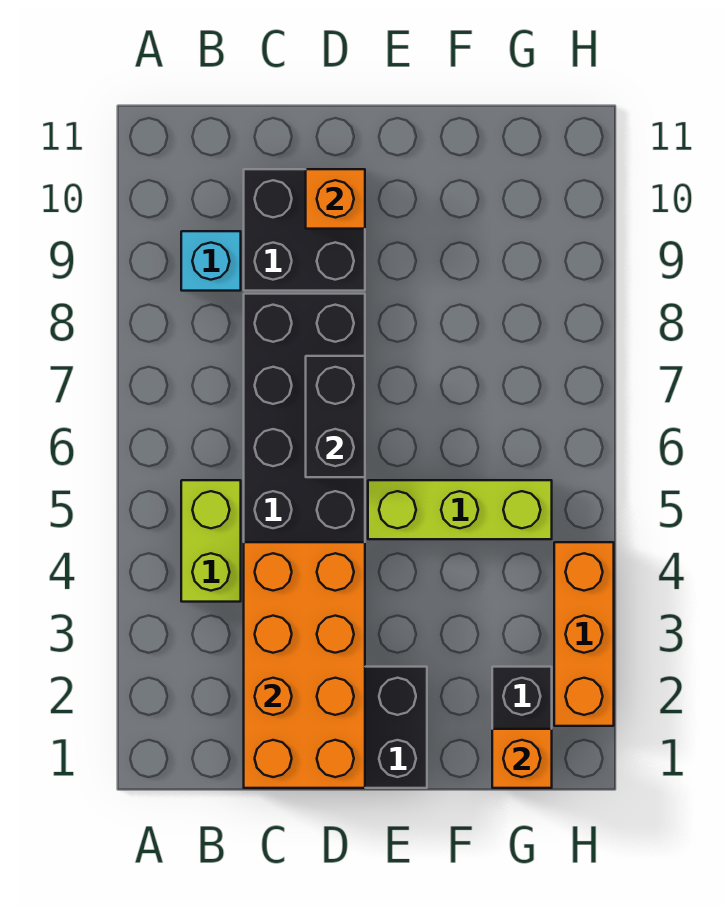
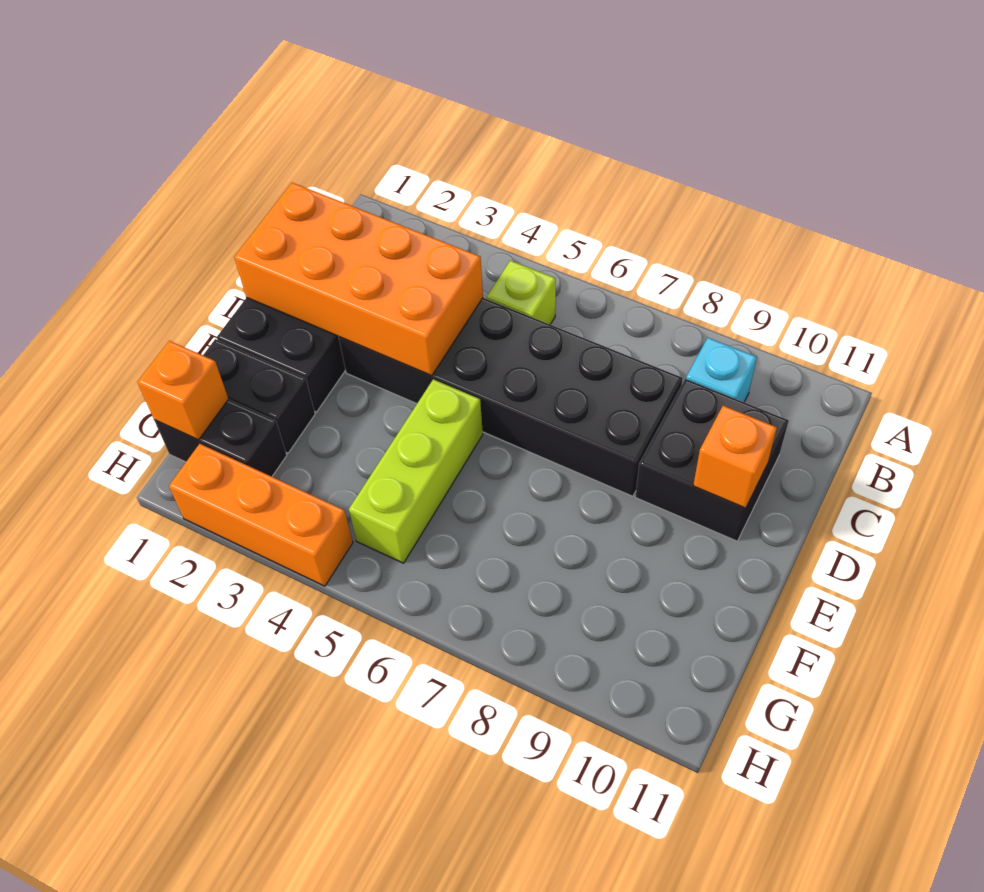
lime 1x2 brick [181,480,241,602] -> lime 1x1 brick [487,261,556,324]
black 1x2 brick [306,356,365,477] -> black 1x2 brick moved to [203,339,315,453]

